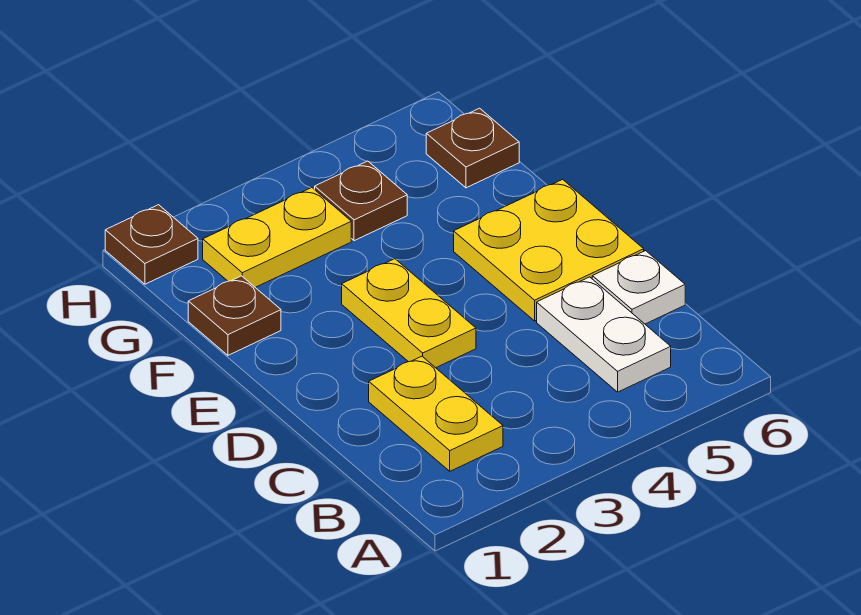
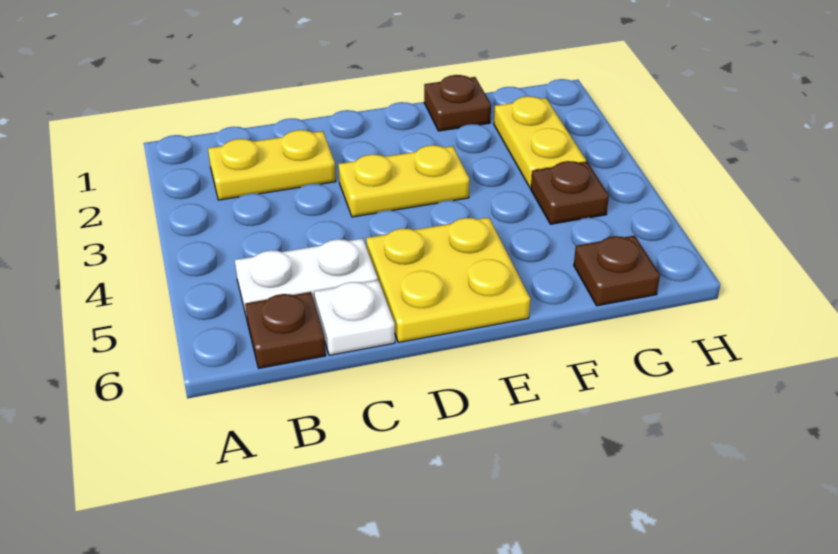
brown 1x1 plate [105,205,198,284] -> brown 1x1 plate moved to [245,292,326,368]

